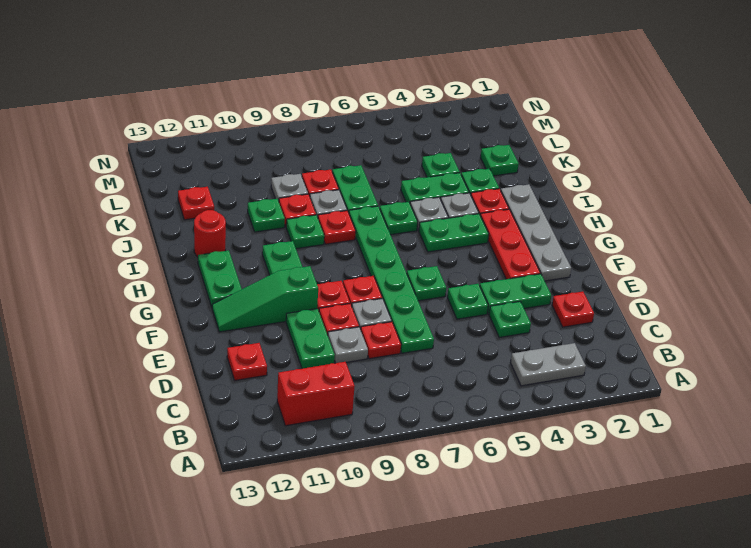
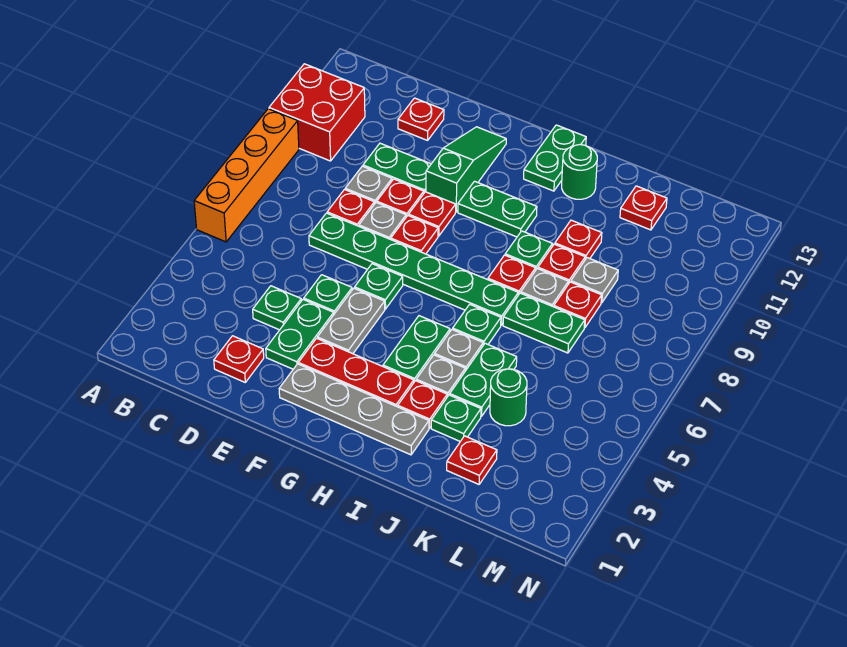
none -> orange 1x4 brick [194,109,299,242]
grey 1x2 plate [510,343,586,386] -> grey 1x2 plate moved to [317,288,385,354]
red 1x2 brick [277,362,355,426] -> red 2x2 brick [269,64,365,161]
green 1x2 plate [198,250,242,307] -> green 1x2 plate turned to [524,125,586,191]
red 1x1 round brick [194,210,226,257] -> green 1x1 round brick [562,145,597,199]
green 1x1 plate [248,199,285,232] -> red 1x1 plate [555,220,602,259]
green 1x1 plate [480,145,519,176] -> red 1x1 plate [447,436,497,484]
green 1x1 plate [422,153,460,177] -> green 1x1 round brick [490,369,527,426]

